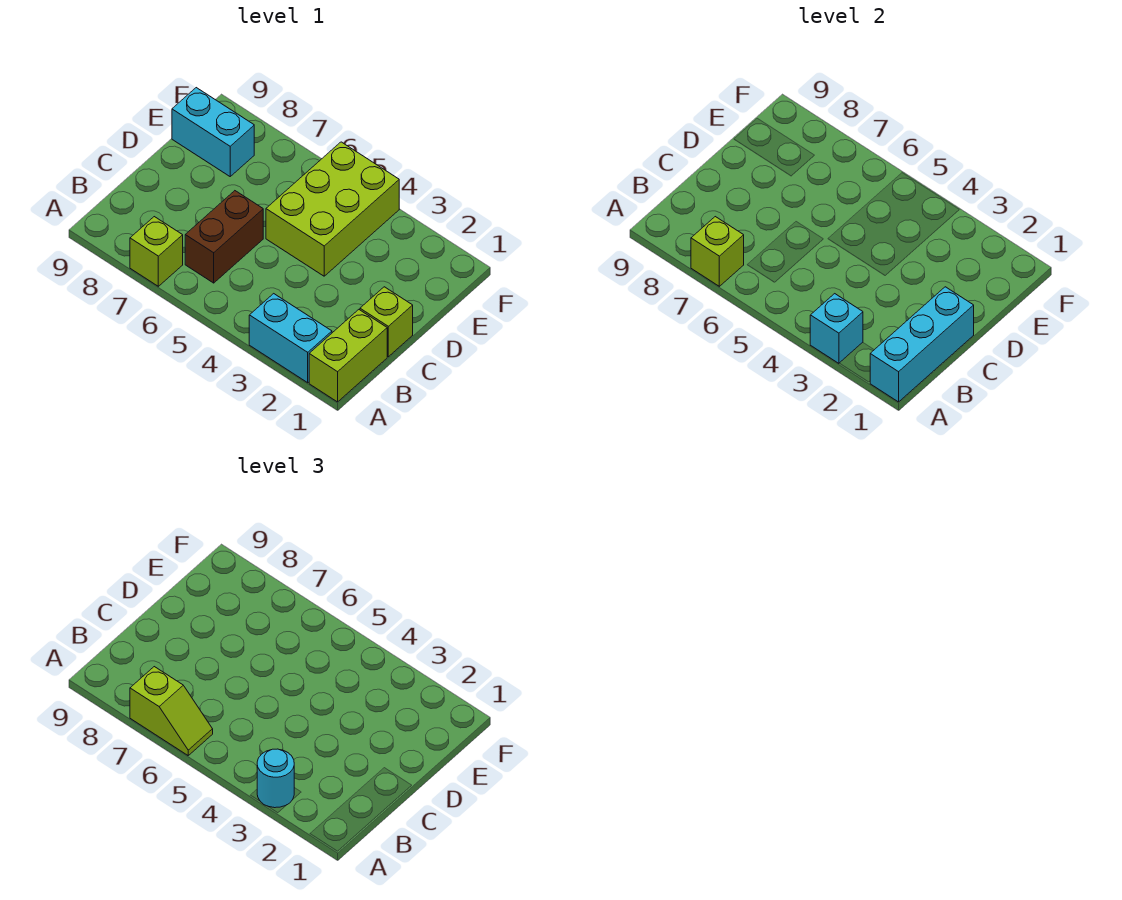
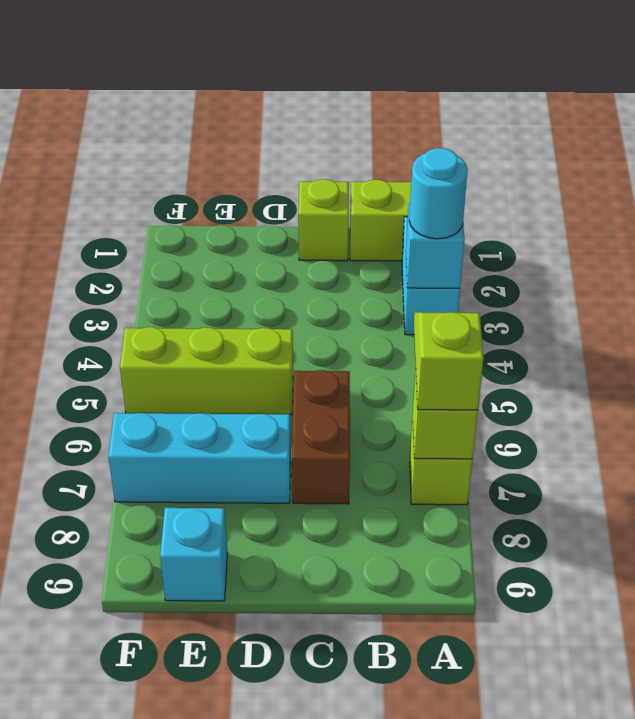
cyan 1x3 brick [870,287,974,402] -> cyan 1x3 brick moved to [108,413,291,503]
brown 1x2 brick [185,191,263,283] -> brown 1x2 brick turned to [292,370,350,504]
lime 2x3 brick [266,142,399,276] -> lime 1x3 brick [120,327,293,415]
cyan 1x2 brick [172,88,254,176] -> cyan 1x1 brick [160,508,228,601]

